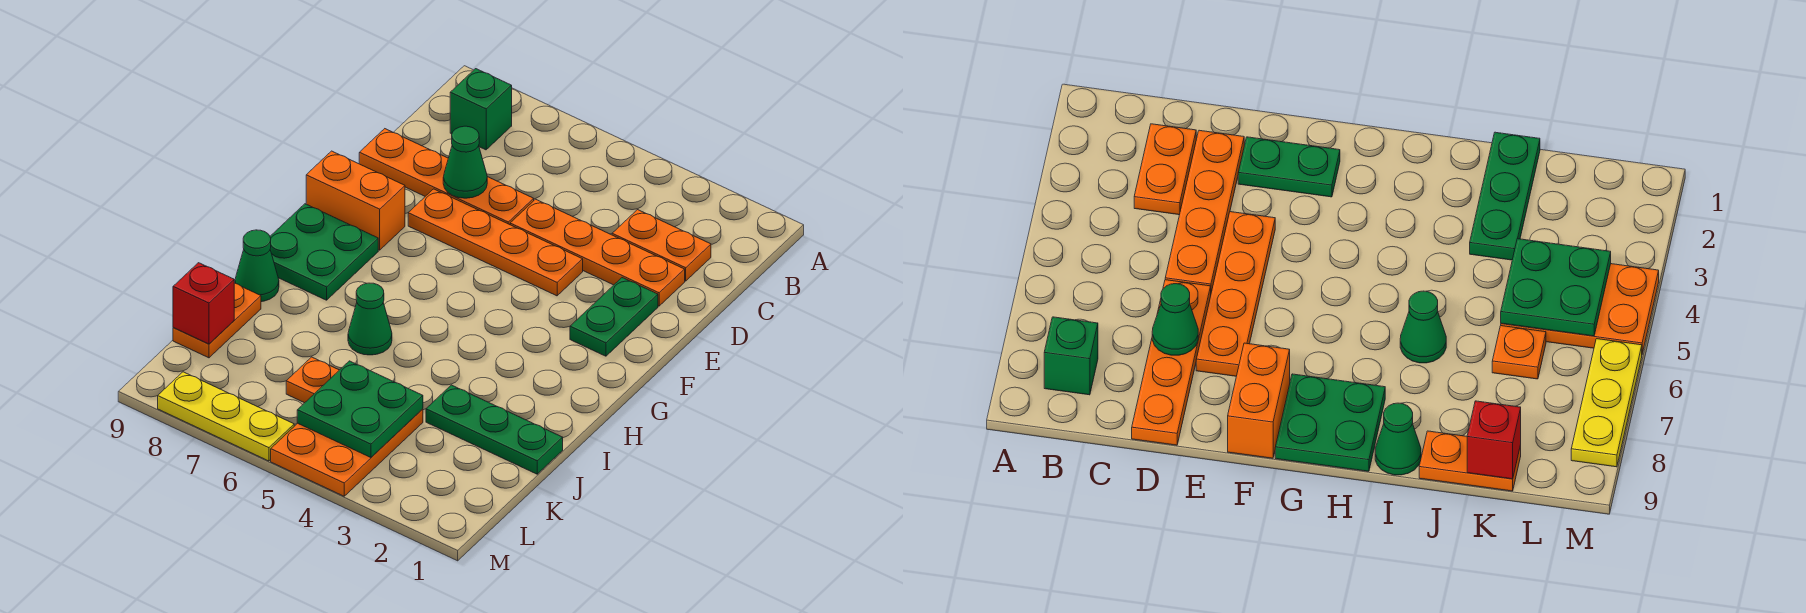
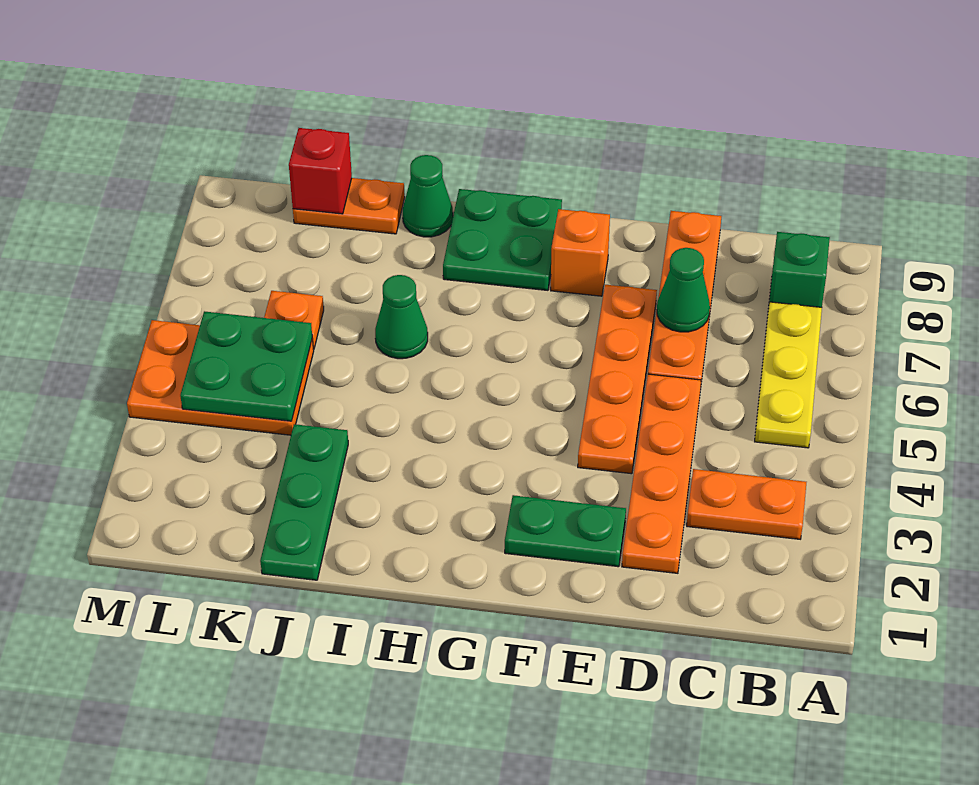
orange 1x2 plate [612,210,711,281] -> orange 1x2 plate turned to [687,469,806,539]
orange 1x2 brick [306,151,405,250] -> orange 1x1 brick [551,209,610,296]
yellow 1x3 plate [158,372,294,461] -> yellow 1x3 plate moved to [755,302,822,448]

